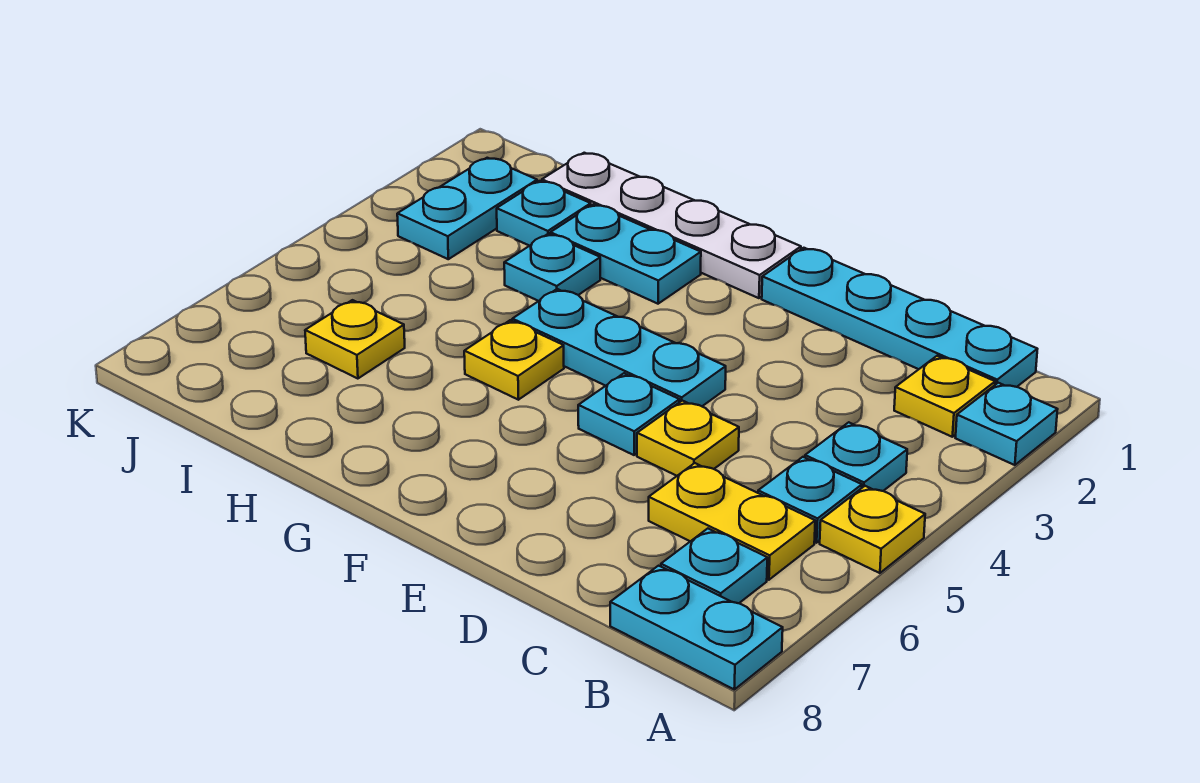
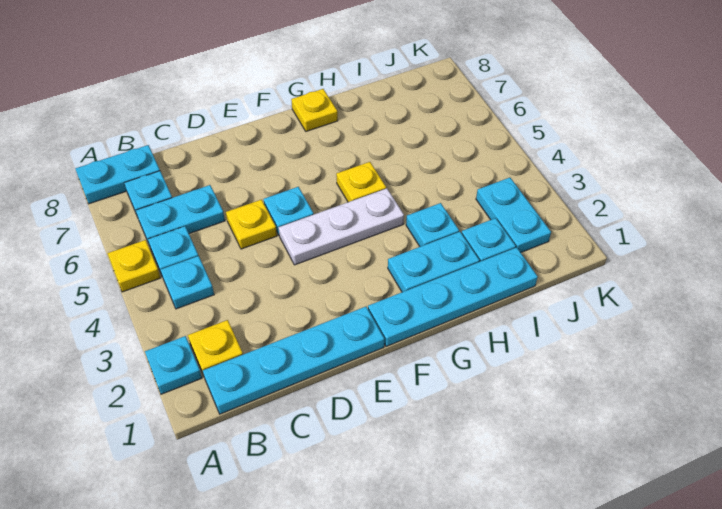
yellow 1x2 plate [649,463,815,580] -> cyan 1x2 plate [136,185,225,244]
cyan 1x3 plate [512,289,726,406] -> white 1x3 plate [278,188,404,265]
white 1x4 plate [542,153,801,298] -> cyan 1x4 plate [368,247,538,346]
yellow 1x1 plate [305,300,405,379] -> yellow 1x1 plate moved to [291,89,338,131]

